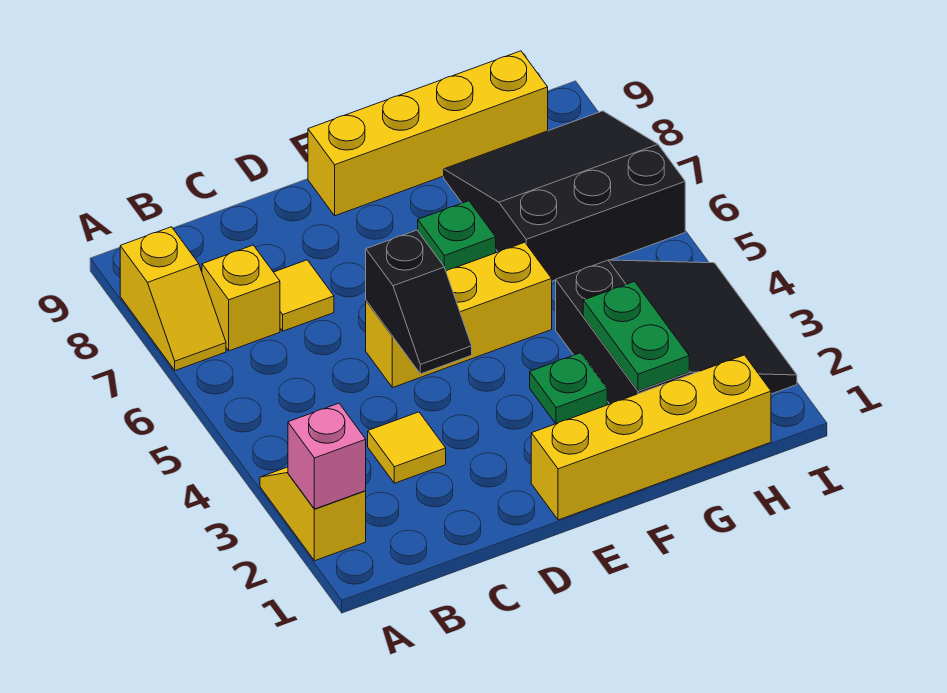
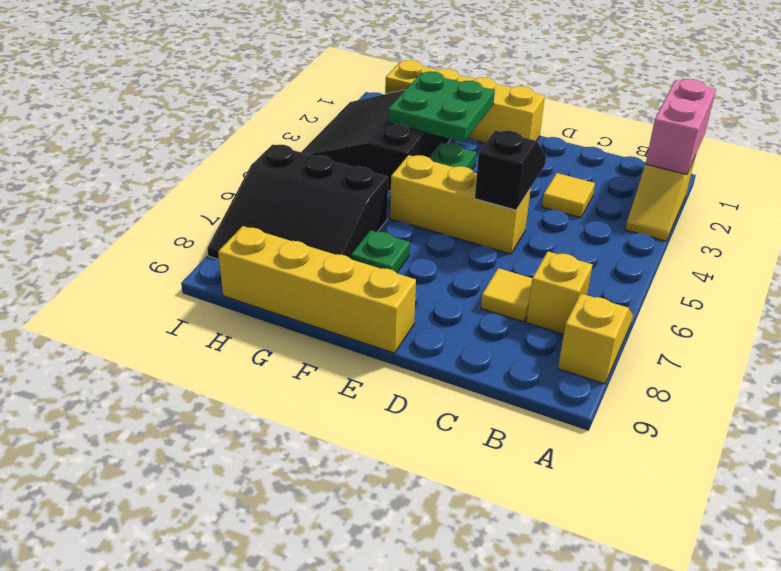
pink 1x1 brick [288,403,366,509] -> pink 1x2 brick [646,79,716,174]
green 1x2 plate [583,281,689,391] -> green 2x2 plate [388,72,495,142]

